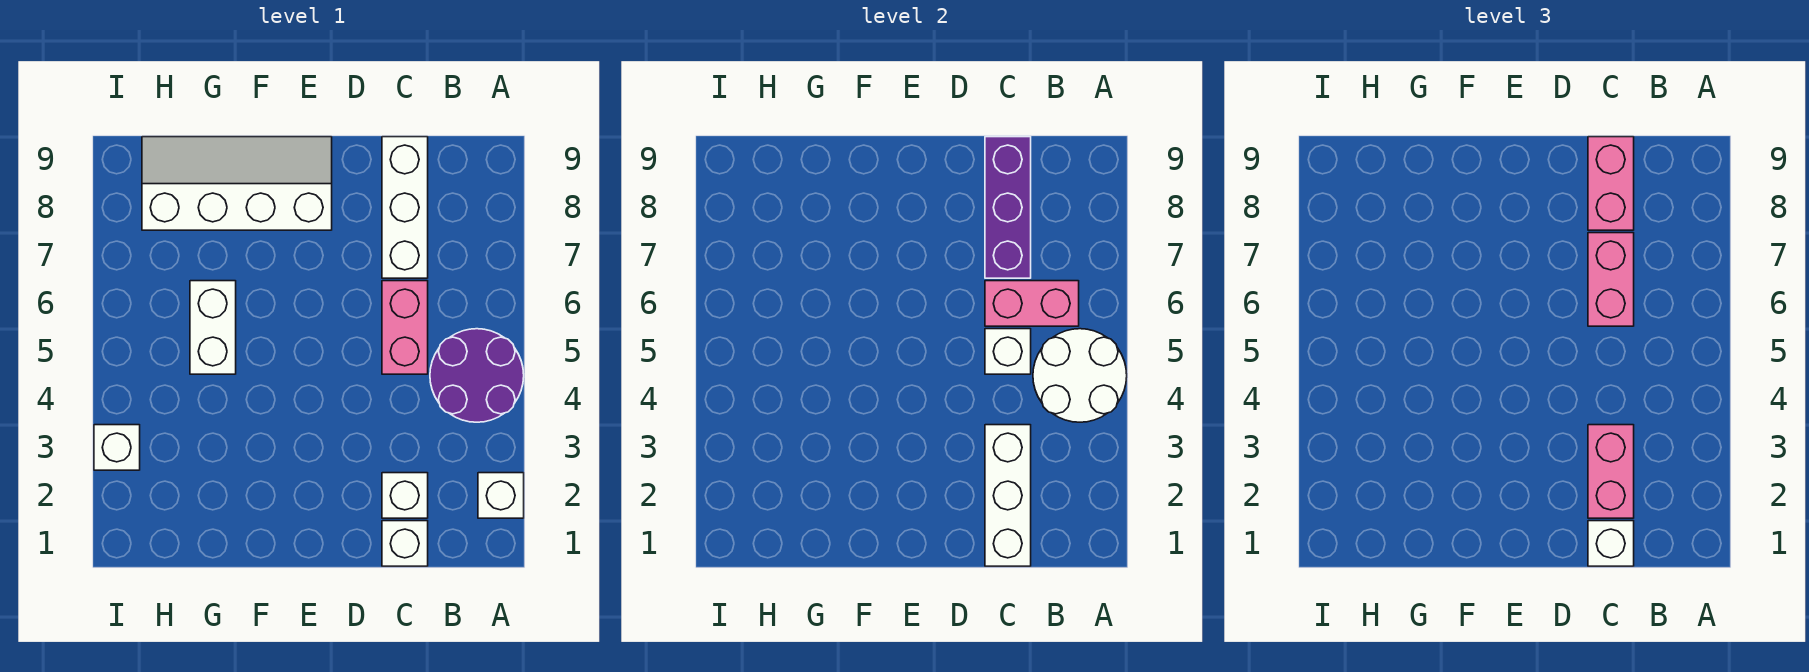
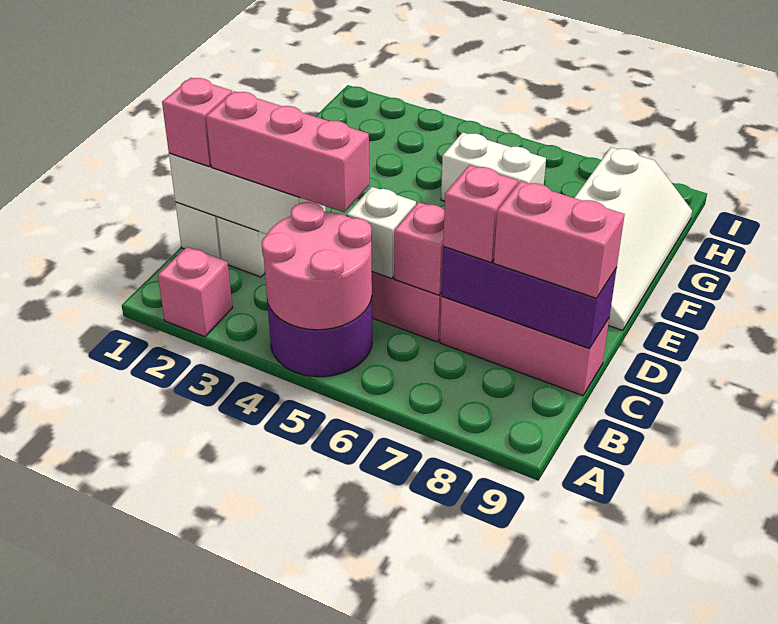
white 1x1 brick [478,473,524,518] -> pink 1x1 brick [158,247,232,337]
white 2x2 round brick [1033,329,1127,422] -> pink 2x2 round brick [261,202,372,330]
pink 1x2 brick [985,281,1079,326] -> pink 1x1 brick [394,202,444,295]
white 1x1 brick [1588,521,1634,566] -> pink 1x1 brick [162,78,232,166]
pink 1x2 brick [1588,425,1634,518] -> pink 1x3 brick [206,91,369,212]
pink 1x2 brick [1588,233,1634,326] -> pink 1x1 brick [443,165,518,262]
white 1x3 brick [382,137,428,278] -> pink 1x3 brick [440,297,609,396]
white 1x1 brick [94,425,140,470] -> none

